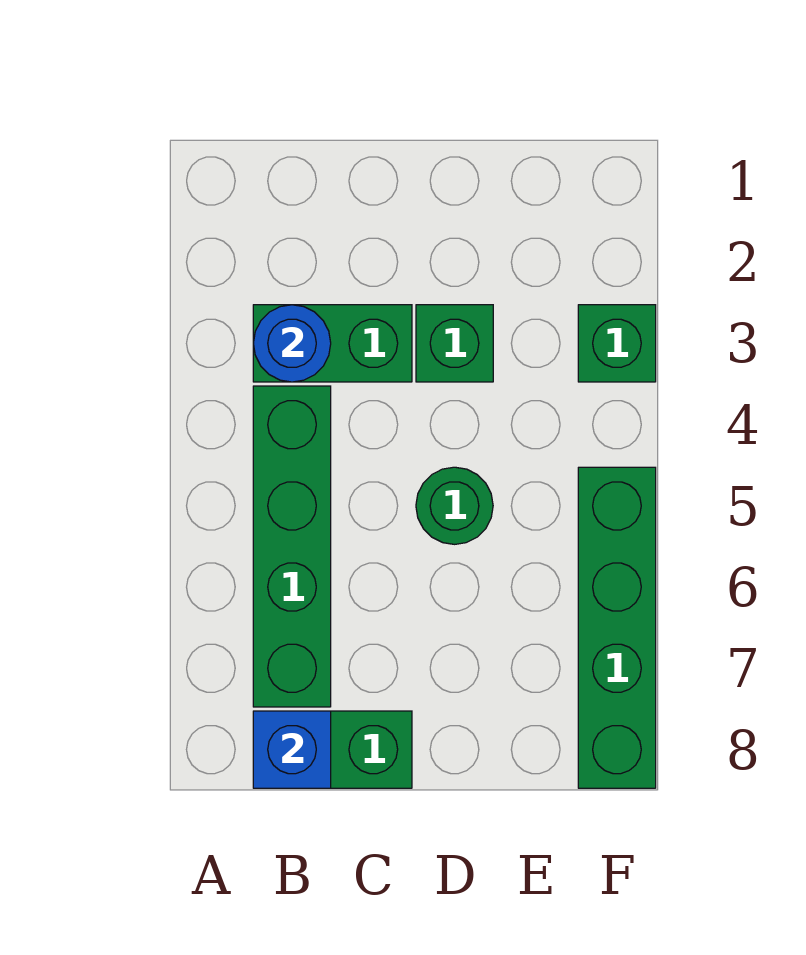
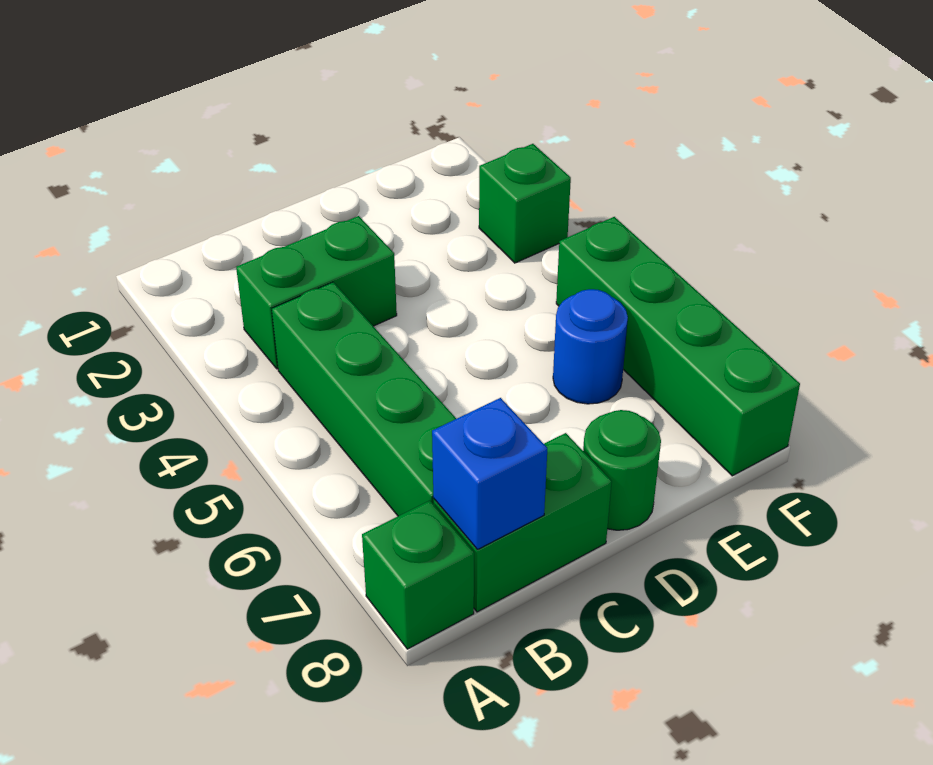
blue 1x1 round brick [253,305,331,382] -> blue 1x1 round brick moved to [553,289,628,404]
green 1x1 brick [416,305,493,382] -> green 1x1 brick moved to [362,501,474,649]
green 1x1 round brick [416,467,493,544] -> green 1x1 round brick moved to [583,410,661,530]

